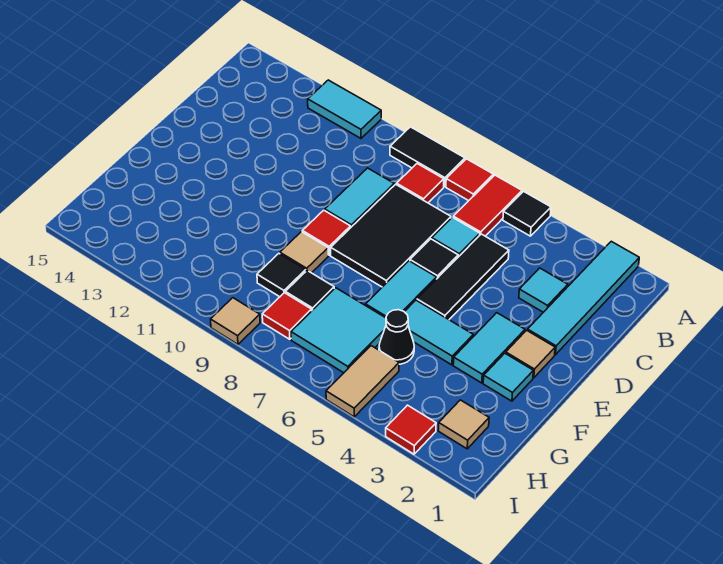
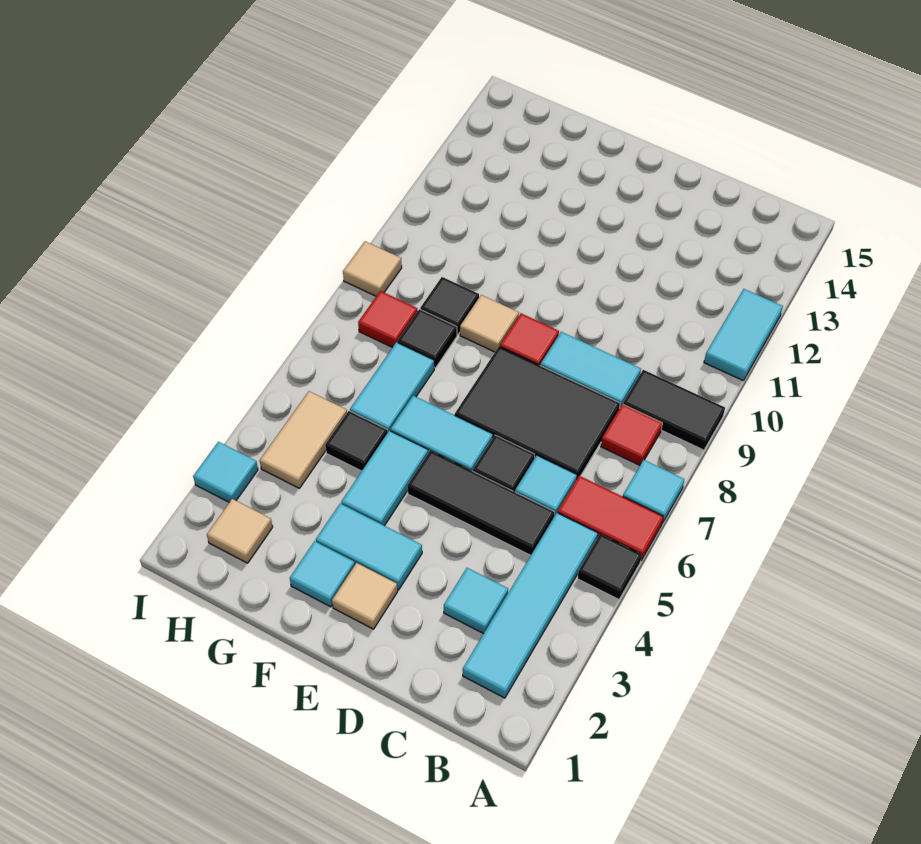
cyan 1x4 tile [527,241,639,355] -> cyan 1x4 tile turned to [463,513,598,698]
red 1x1 tile [446,159,493,201] -> cyan 1x1 tile [623,460,684,523]
black 1x2 tile [390,127,465,187] -> black 1x2 tile turned to [623,370,725,450]
black 1x1 cone [379,310,414,364] -> black 1x1 tile [325,411,387,471]
cyan 2x2 tile [291,288,386,373] -> cyan 1x2 tile [350,342,434,433]
tan 1x2 tile [326,346,399,417] -> tan 1x2 tile turned to [260,391,347,488]
red 1x1 tile [386,405,436,454] -> cyan 1x1 tile [193,442,258,502]

